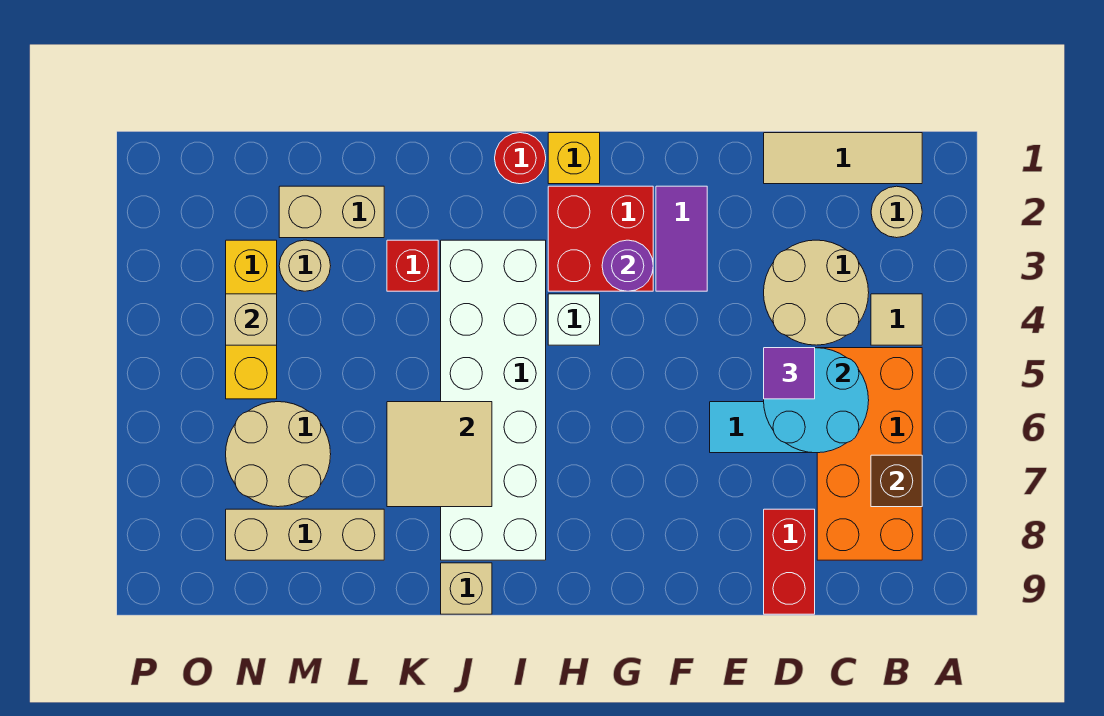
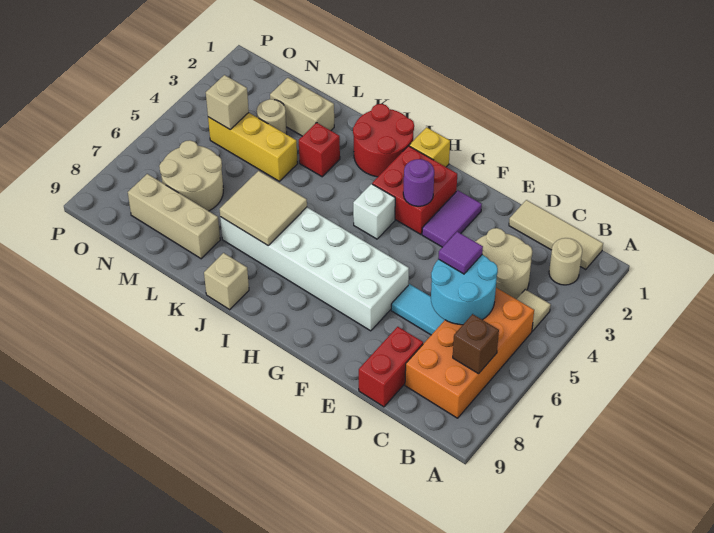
red 1x1 round brick [495,133,546,184] -> red 2x2 round brick [353,104,414,177]
white 2x6 brick [441,240,546,560] -> white 2x6 brick turned to [220,207,409,331]
yellow 1x3 brick [226,240,277,399] -> yellow 1x3 brick turned to [208,113,298,181]

